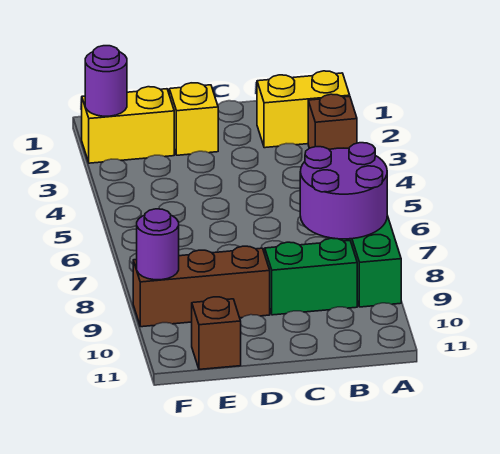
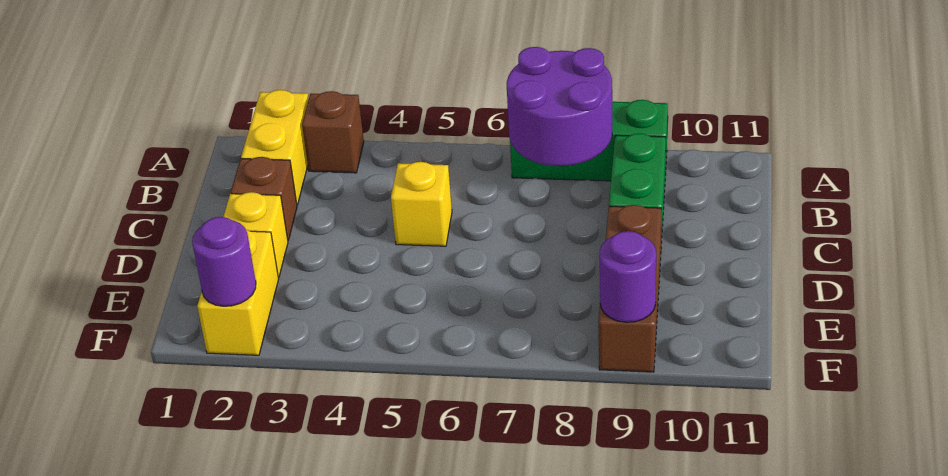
none -> yellow 1x1 brick [391,162,452,246]
brown 1x1 brick [192,297,241,369] -> brown 1x1 brick moved to [231,157,297,240]

